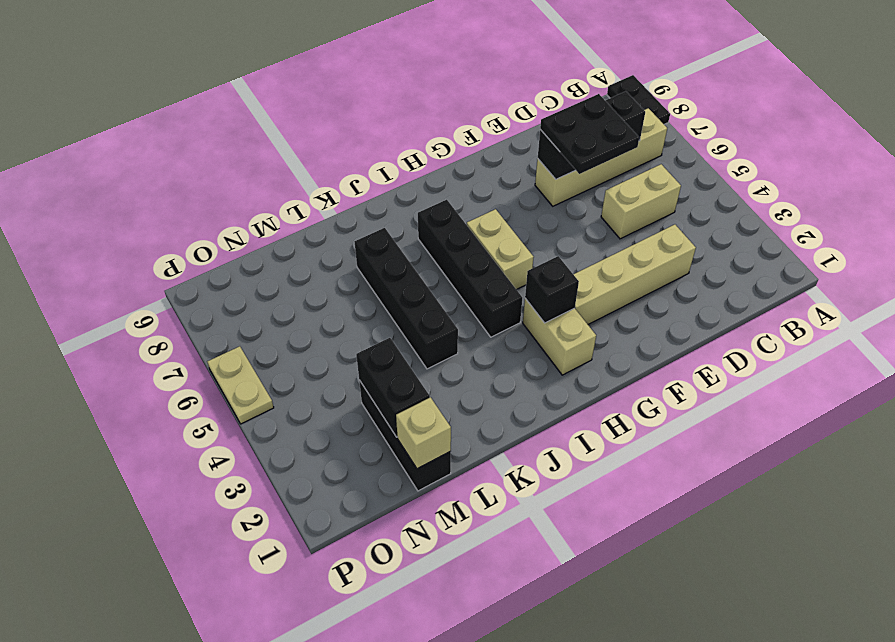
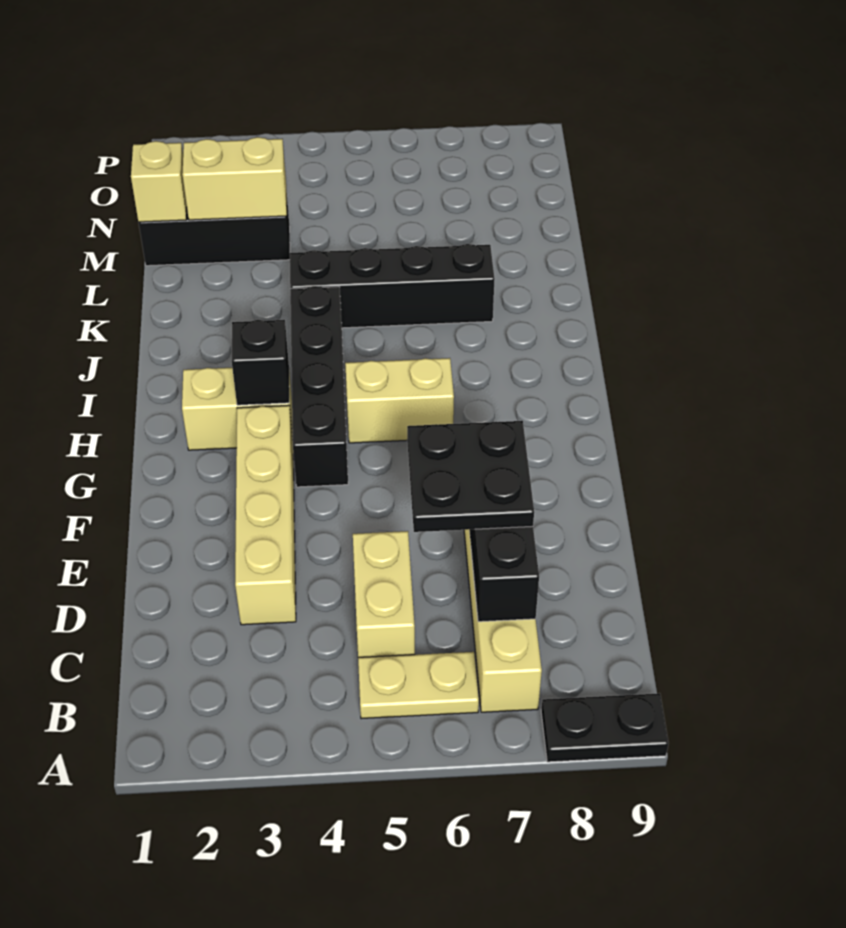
black 1x4 brick [418,200,522,337] -> black 1x4 brick turned to [290,286,348,487]
black 1x2 brick [356,338,430,437] -> tan 1x2 brick [182,137,287,220]
tan 1x2 plate [207,346,274,424] -> tan 1x2 plate moved to [358,652,479,719]

